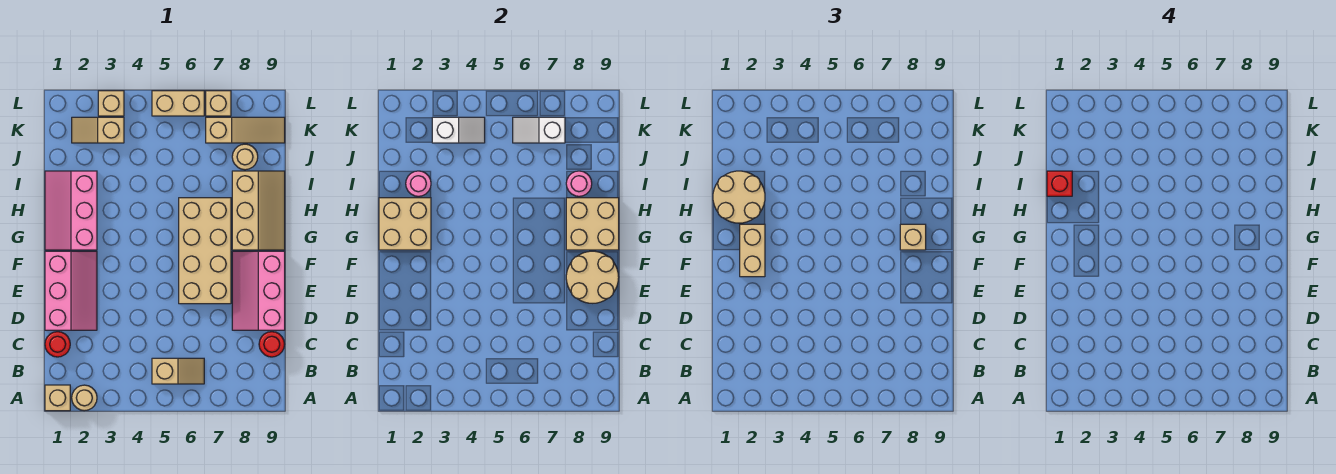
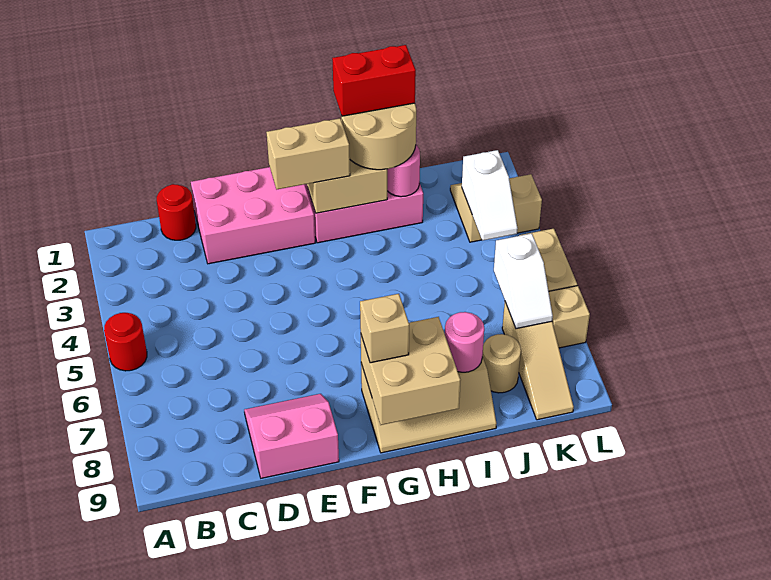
tan 1x1 brick [45,385,70,411] -> none
tan 1x1 round brick [72,385,97,411] -> none
tan 1x2 slope [152,358,204,384] -> none
red 1x1 round brick [259,332,285,357] -> red 1x1 round brick moved to [104,313,147,371]
pink 2x3 slope [45,251,97,330] -> pink 2x3 brick [191,167,315,264]
pink 2x3 slope [232,251,285,330] -> pink 2x2 slope [244,394,339,478]
tan 2x4 brick [179,198,231,304] -> none
tan 2x2 round brick [566,251,619,303] -> none
red 1x1 brick [1047,171,1072,196] -> red 1x2 brick [332,45,416,116]
white 1x2 slope [513,117,565,143] -> white 1x2 slope turned to [494,234,553,329]

